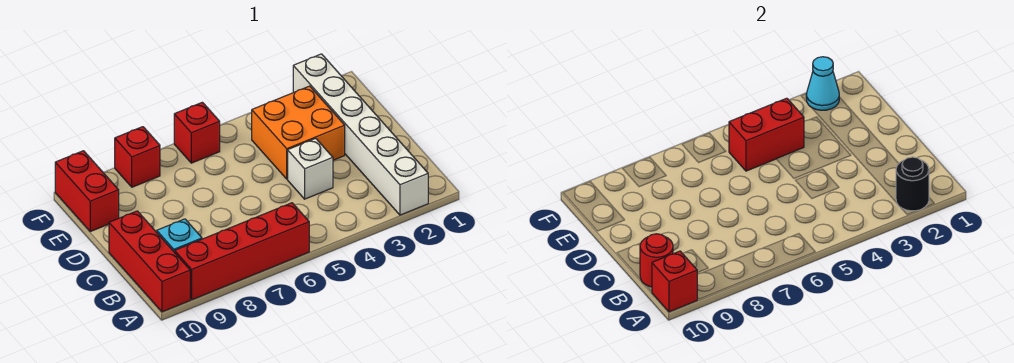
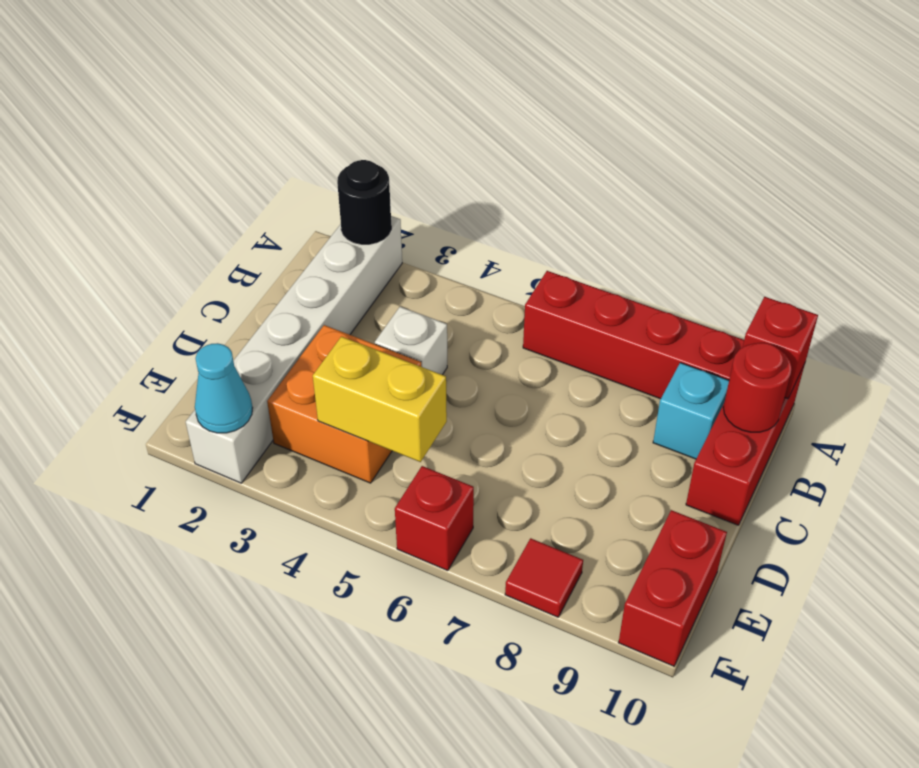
red 1x2 brick [729,98,804,171] -> yellow 1x2 brick [313,337,447,462]
red 1x1 brick [115,127,160,187] -> red 1x1 tile [505,538,583,617]

